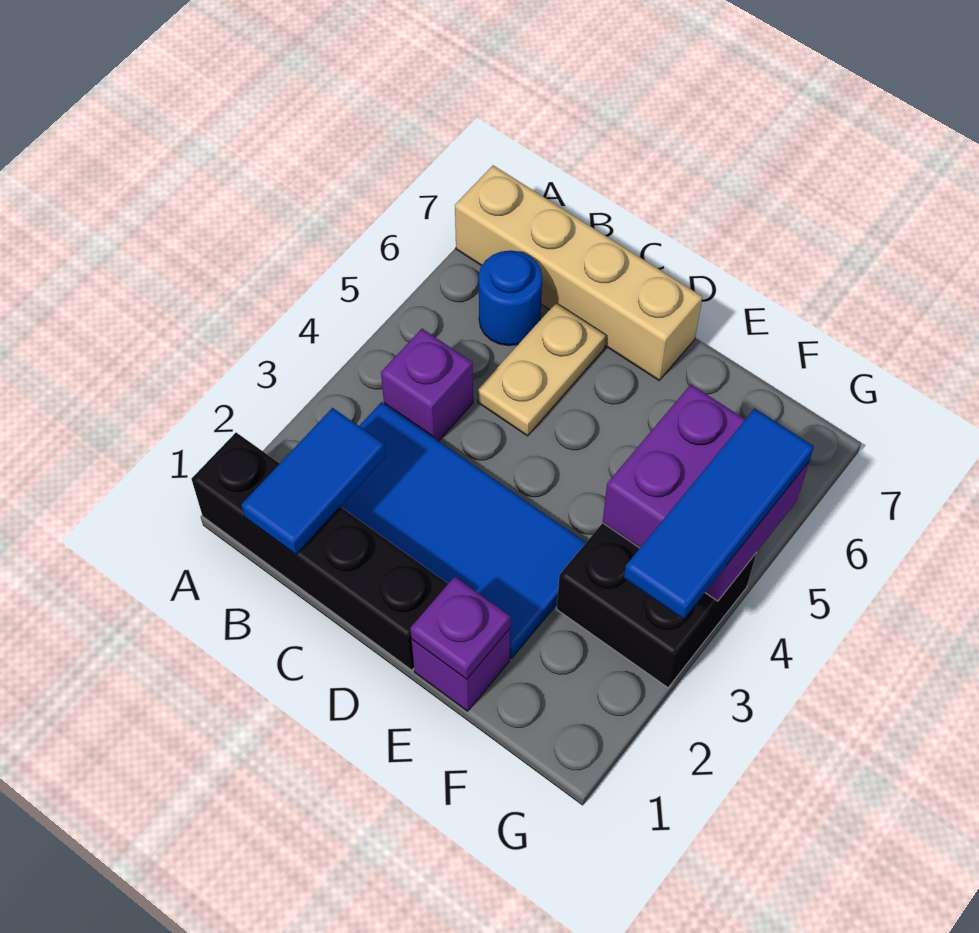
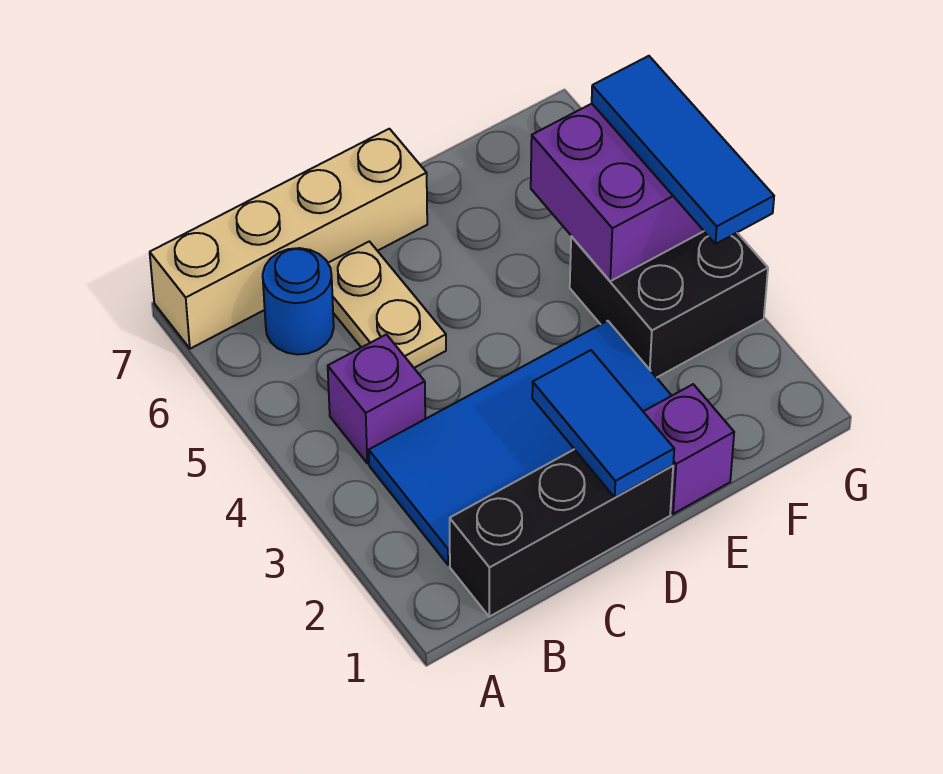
black 1x4 brick [191,433,448,670] -> black 1x3 brick [450,449,673,617]
blue 1x2 tile [241,408,386,555] -> blue 1x2 tile moved to [532,350,674,497]
purple 1x1 plate [410,577,511,679] -> none

